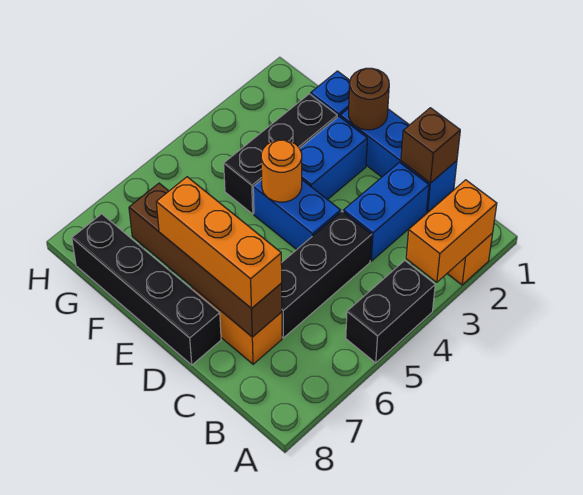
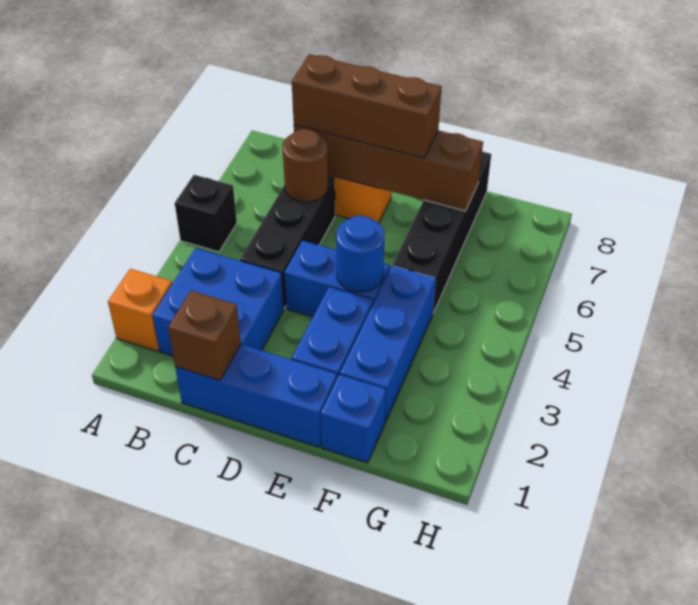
orange 1x2 brick [406,180,497,282] -> none
black 1x2 brick [346,261,435,363] -> black 1x1 brick [175,175,237,252]
blue 1x2 brick [343,162,429,261] -> blue 2x2 brick [153,248,284,356]
orange 1x3 brick [156,177,282,309] -> brown 1x3 brick [292,54,442,158]
black 1x4 brick [72,214,221,365] -> black 1x4 brick turned to [393,152,491,313]
brown 1x1 round brick [349,68,389,130] -> brown 1x1 round brick moved to [282,129,328,202]
orange 1x1 round brick [261,140,302,202] -> blue 1x1 round brick [336,216,384,292]
black 1x3 brick [224,94,337,214] -> blue 1x3 brick [340,266,436,422]

